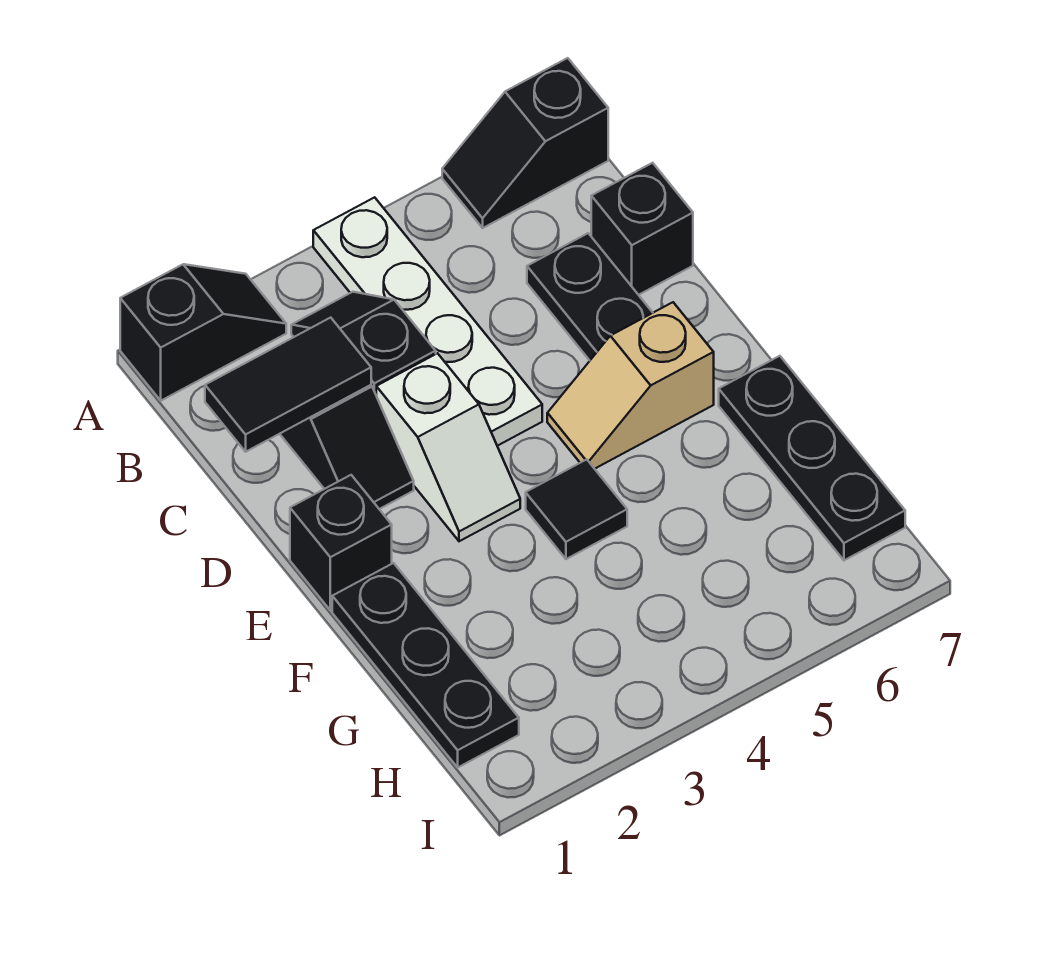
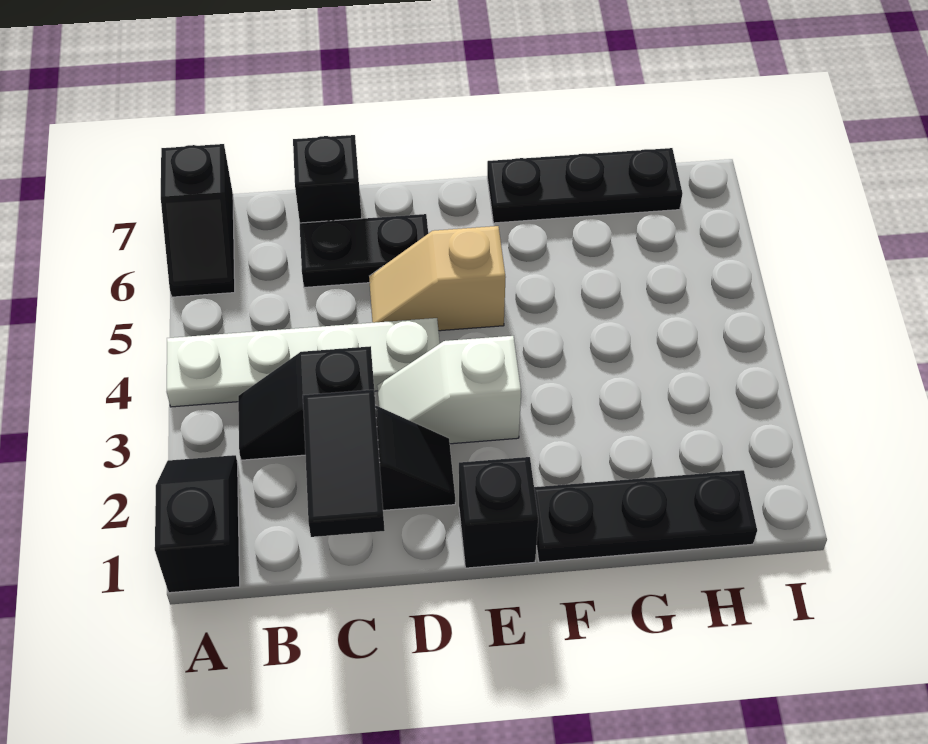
white 1x2 slope [376,353,520,541] -> white 1x2 slope turned to [377,336,521,444]
tan 1x2 slope [547,302,714,469] -> tan 1x2 slope turned to [369,226,506,331]
black 1x1 tile [526,459,627,559] -> none

